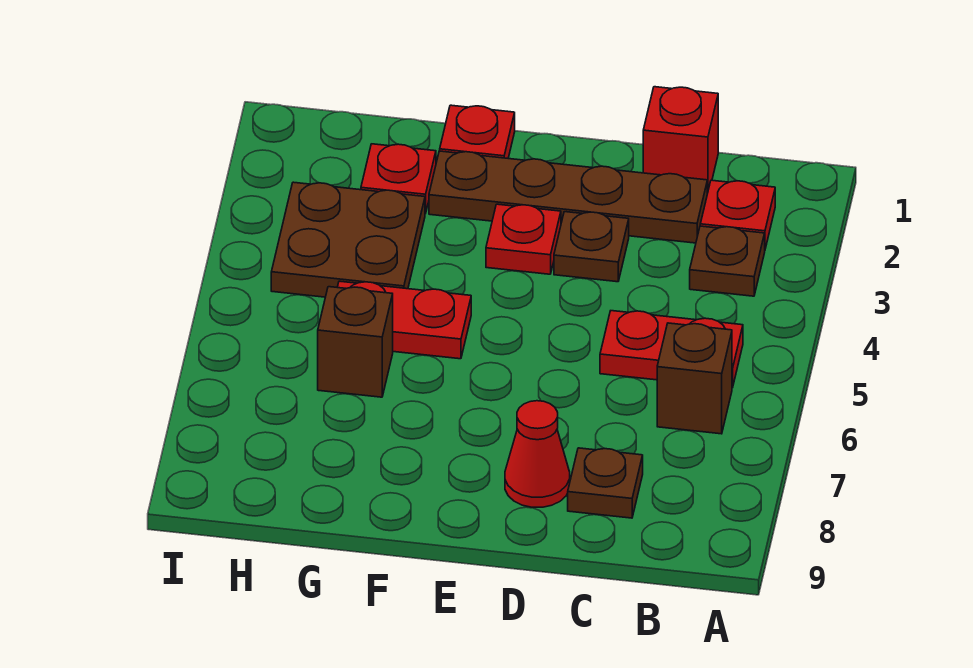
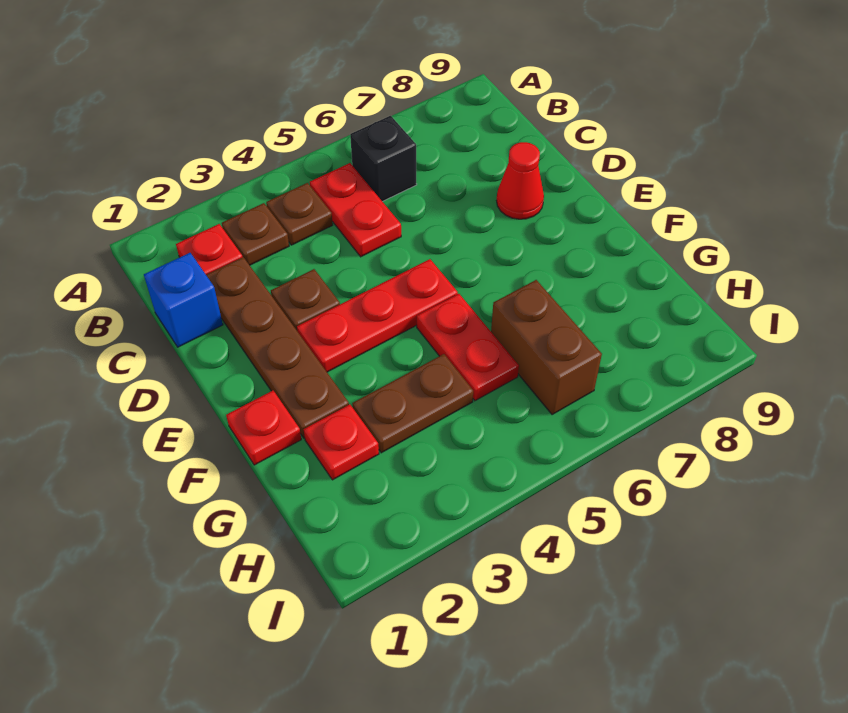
brown 1x1 brick [657,323,732,434] -> black 1x1 brick [350,116,417,202]
red 1x1 brick [643,87,718,194] -> blue 1x1 brick [144,253,223,347]
brown 1x1 plate [568,448,643,518] -> brown 1x1 plate moved to [266,183,333,245]
red 1x1 plate [486,204,561,274] -> red 1x3 plate [297,259,458,372]
brown 2x2 plate [271,182,425,297] -> brown 1x2 plate [352,354,473,453]
brown 1x1 brick [318,287,393,397] -> brown 1x2 brick [491,280,602,415]

